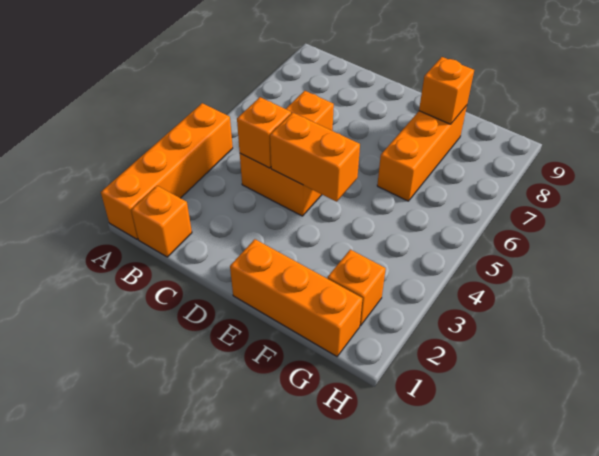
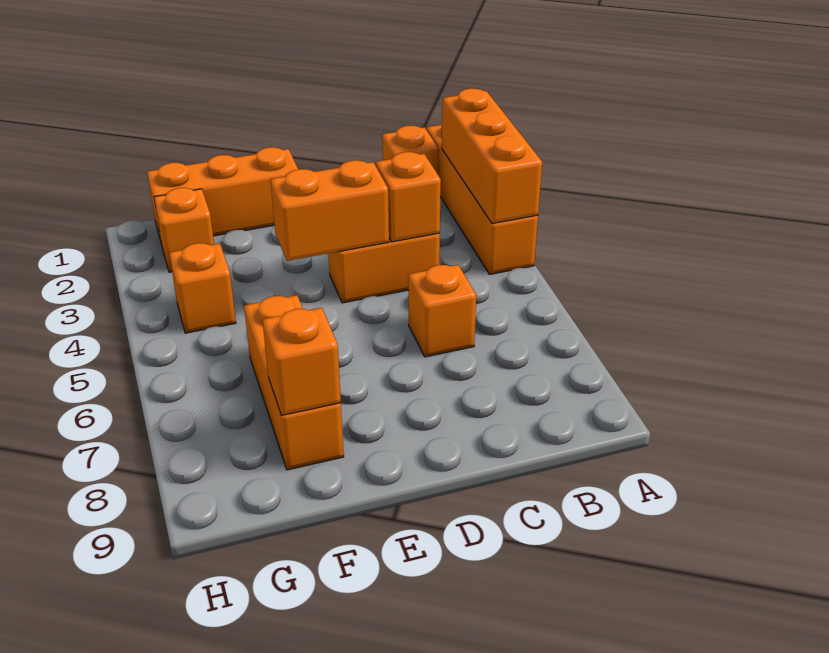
none -> orange 1x3 brick [442,88,542,224]
none -> orange 1x1 brick [169,243,236,333]

